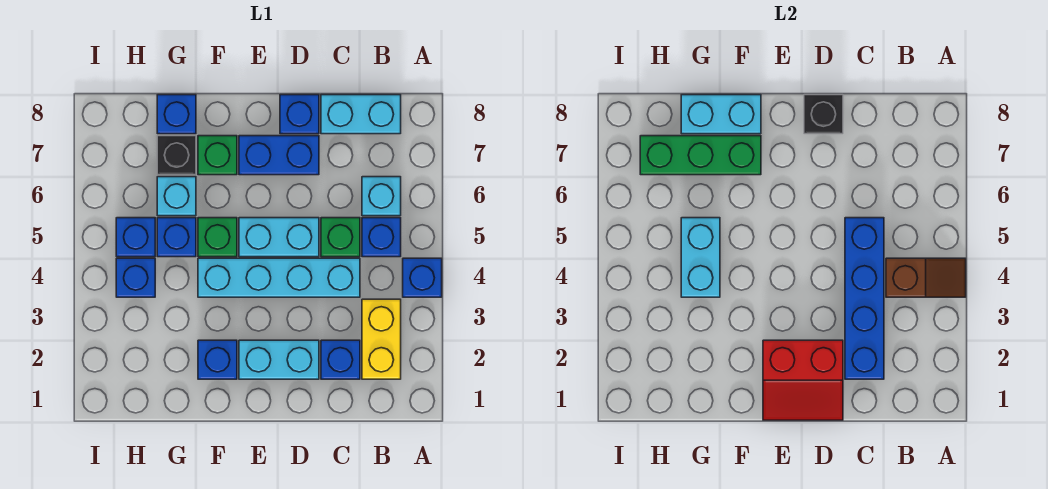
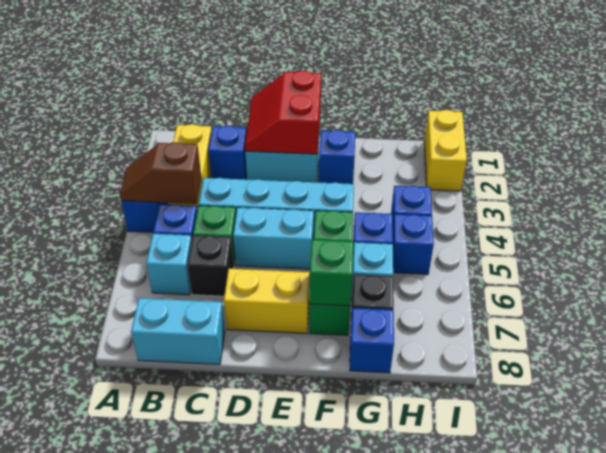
blue 1x4 brick [845,218,884,379] -> none
red 2x2 slope [763,340,843,420] -> red 2x2 slope turned to [245,70,321,154]
blue 1x2 brick [239,136,319,175] -> yellow 1x2 brick [224,269,310,333]
blue 1x1 brick [280,95,319,134] -> none
black 1x1 brick [804,95,843,134] -> black 1x1 brick moved to [187,235,234,296]
green 1x3 brick [640,136,761,175] -> green 1x1 brick [309,239,353,306]
cyan 1x2 brick [681,95,761,134] -> none
cyan 1x2 brick [681,218,720,297] -> none
none -> yellow 1x2 brick [424,110,467,191]

